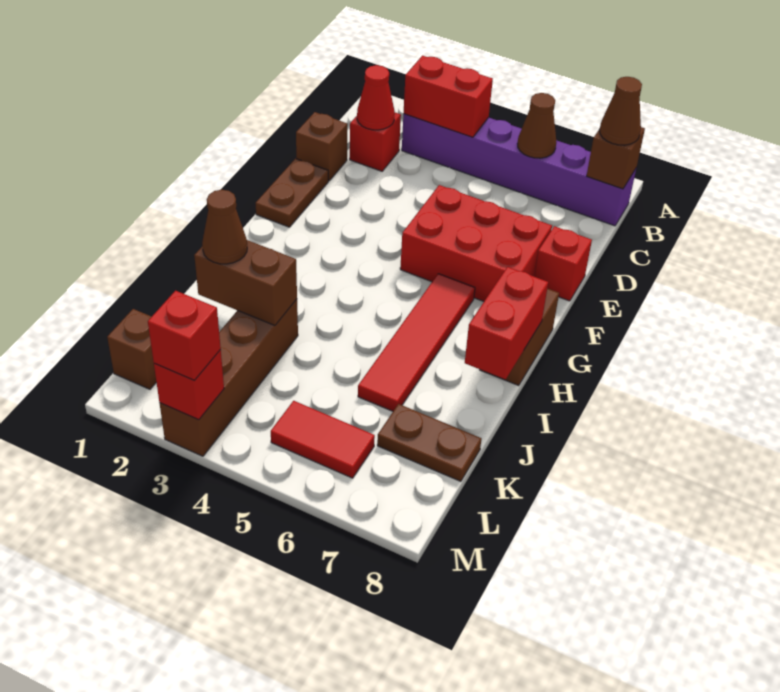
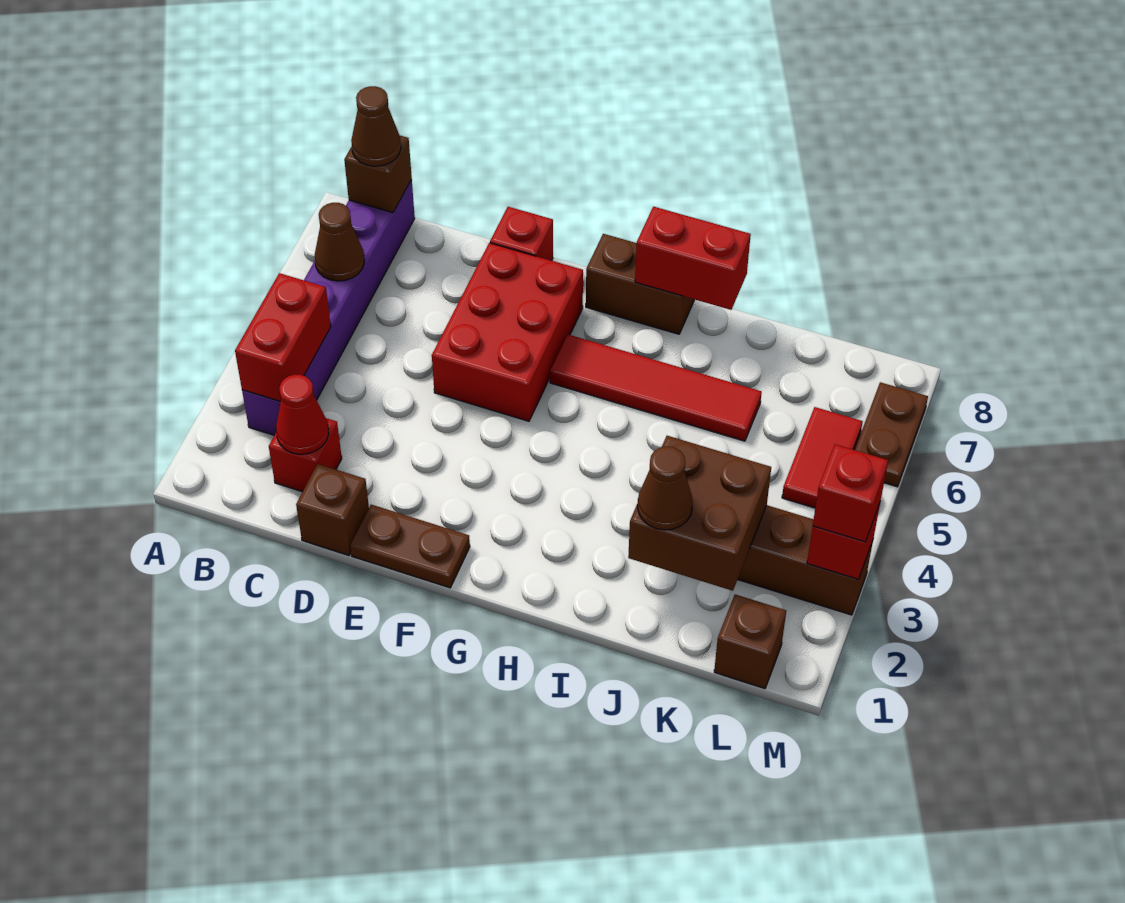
brown 1x2 brick [194,240,297,325] -> brown 2x2 brick [628,436,771,591]
brown 1x2 plate [377,404,481,481] -> brown 1x2 plate moved to [855,382,928,487]

